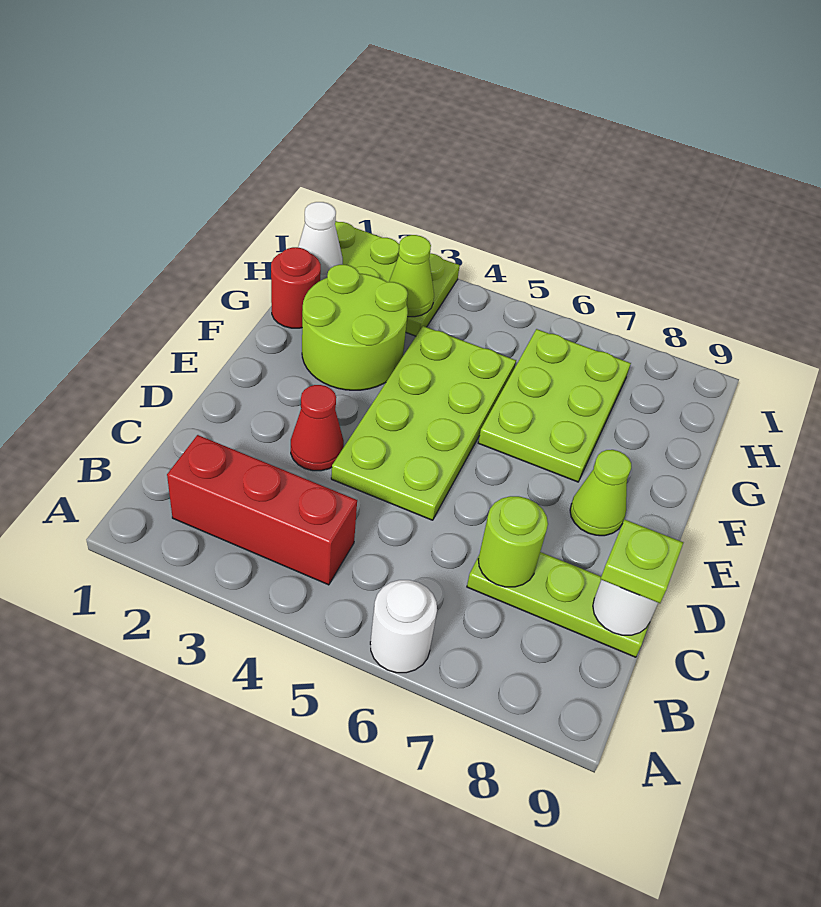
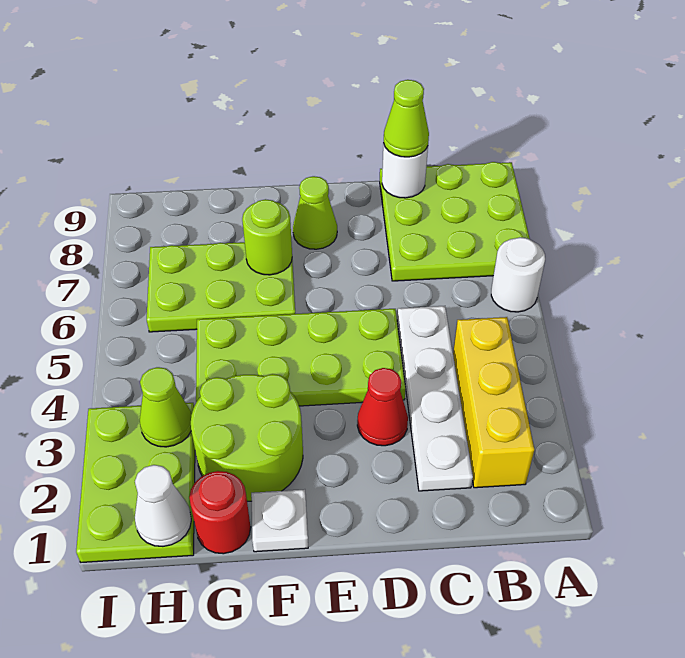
red 1x3 brick [167,435,357,585] -> yellow 1x3 brick [453,317,534,488]
none -> white 1x4 plate [397,306,473,491]
lime 1x3 plate [467,552,649,657] -> lime 3x3 plate [380,162,530,281]
lime 1x1 round brick [478,496,548,587] -> lime 1x1 round brick moved to [242,199,292,275]
lime 1x1 plate [601,519,683,603] -> lime 1x1 cone [383,80,429,157]
none -> white 1x1 plate [251,489,308,552]

